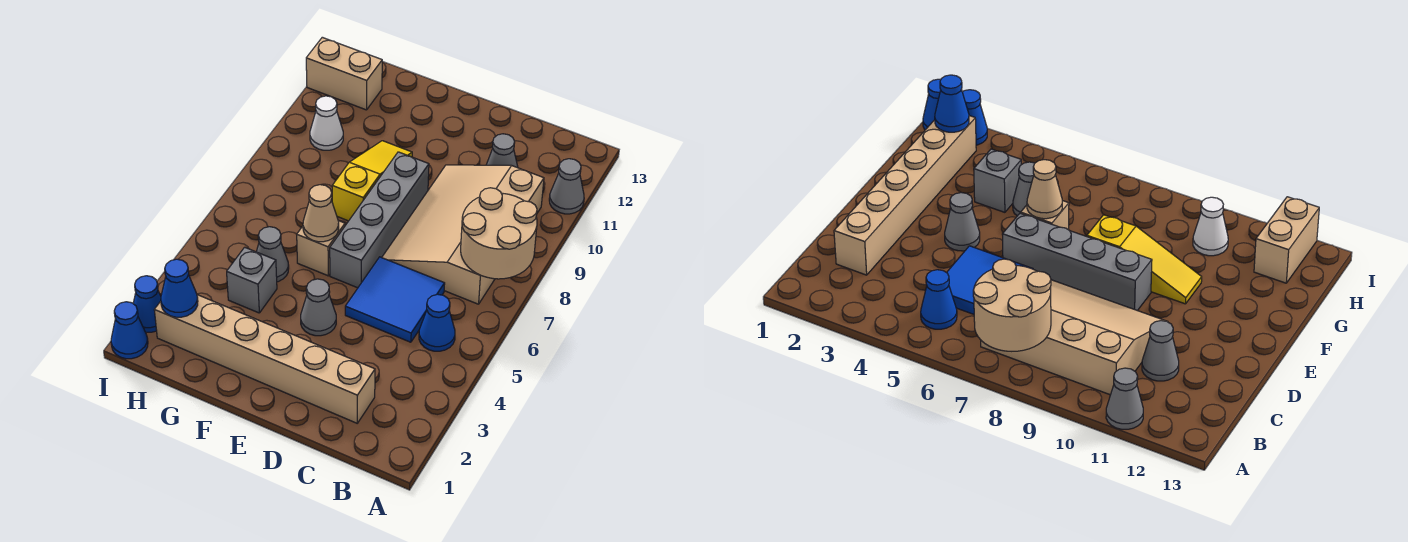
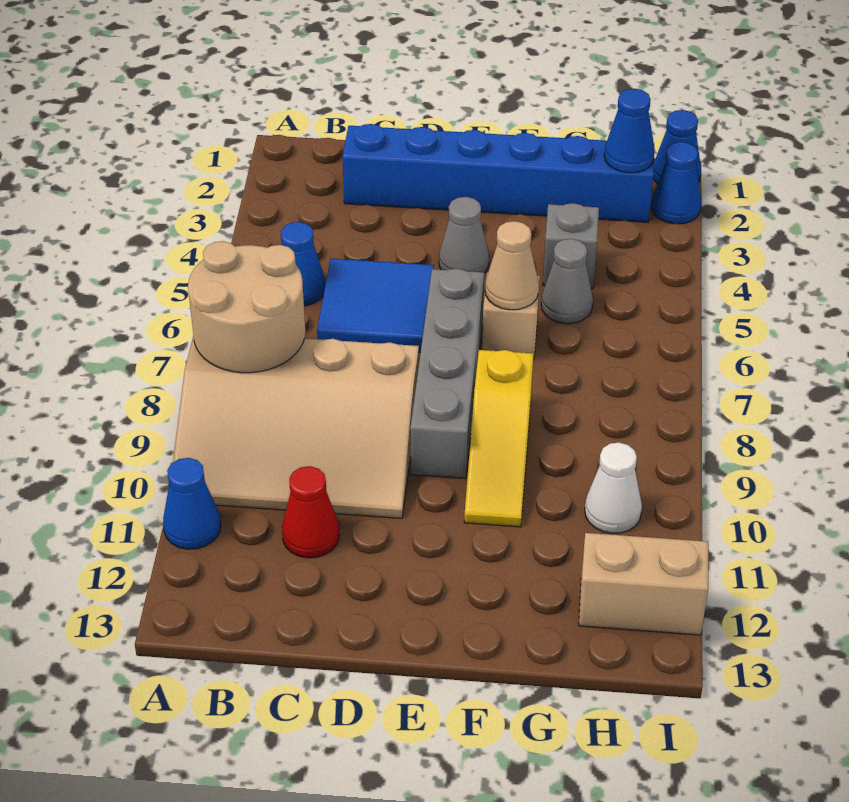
grey 1x1 cone [549,159,584,214] -> blue 1x1 cone [163,458,221,549]
tan 3x4 slope [382,165,544,304] -> tan 3x4 slope turned to [173,336,419,518]
tan 1x6 brick [154,295,375,423] -> blue 1x6 brick [342,124,654,222]
grey 1x1 cone [486,134,518,168] -> red 1x1 cone [282,466,339,558]

